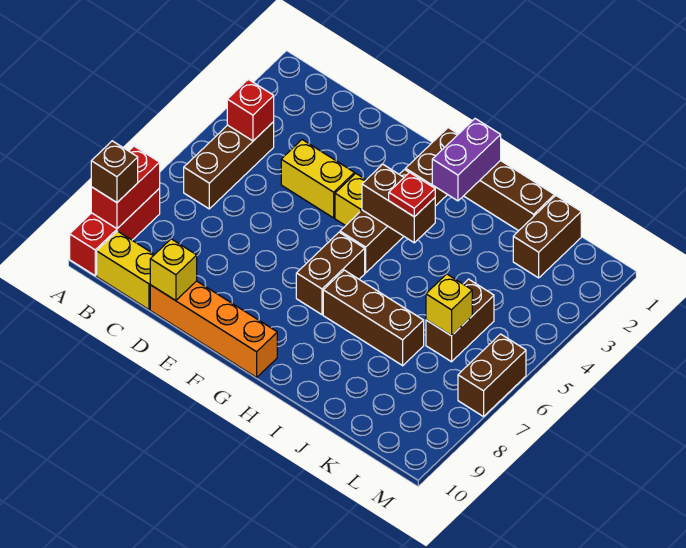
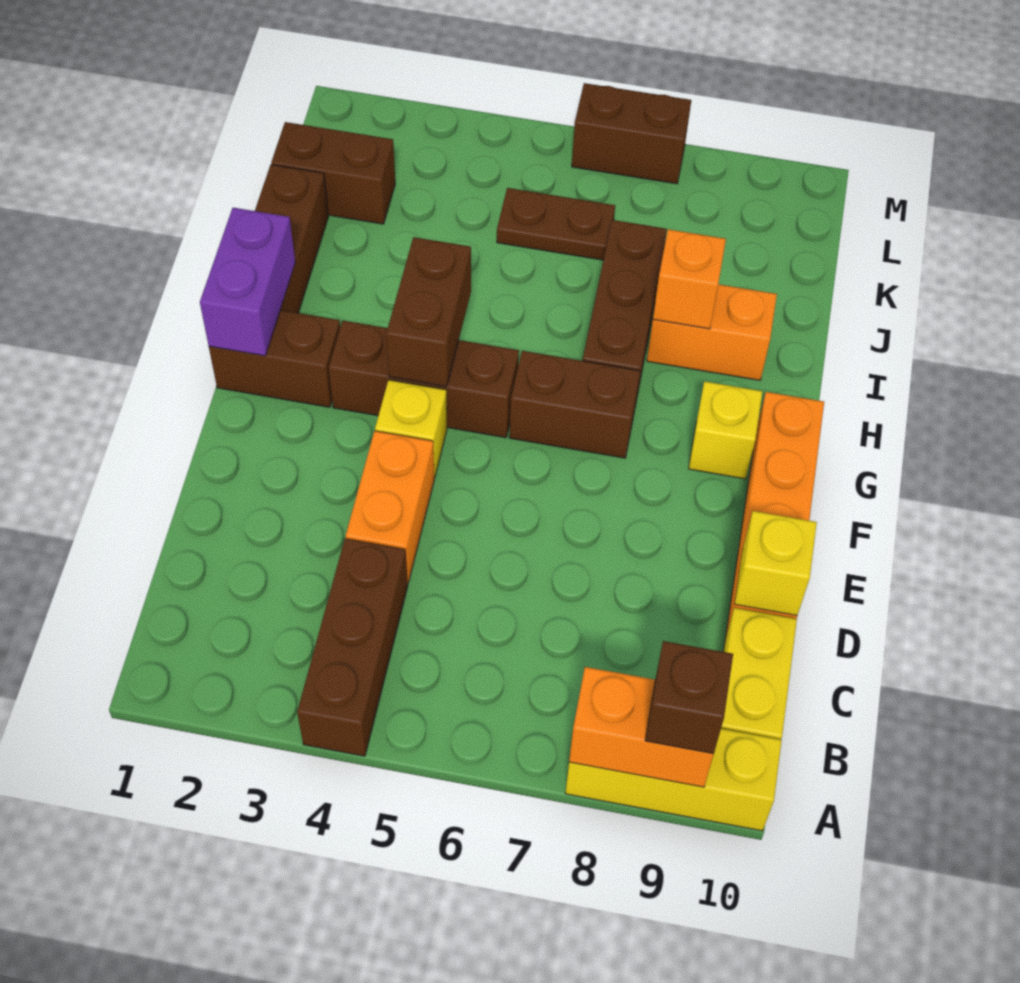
red 1x3 brick [70,189,160,276] -> yellow 1x3 brick [565,729,782,831]
red 1x2 brick [91,146,160,229] -> orange 1x2 brick [569,667,714,787]
brown 1x3 brick [184,122,274,209] -> brown 1x3 brick turned to [297,538,408,756]
red 1x1 brick [227,79,274,141] -> none
yellow 1x2 brick [281,140,355,218] -> orange 1x2 brick [346,431,434,583]
purple 1x2 brick [432,119,501,201] -> purple 1x2 brick turned to [200,208,295,356]
red 1x1 plate [389,172,435,217] -> none
none -> orange 1x2 brick [647,284,777,380]
none -> orange 1x1 brick [653,229,726,329]
brown 1x2 brick [426,279,494,362] -> brown 1x2 plate [497,188,615,260]
yellow 1x1 brick [426,274,472,336] -> yellow 1x1 brick moved to [689,381,763,479]

